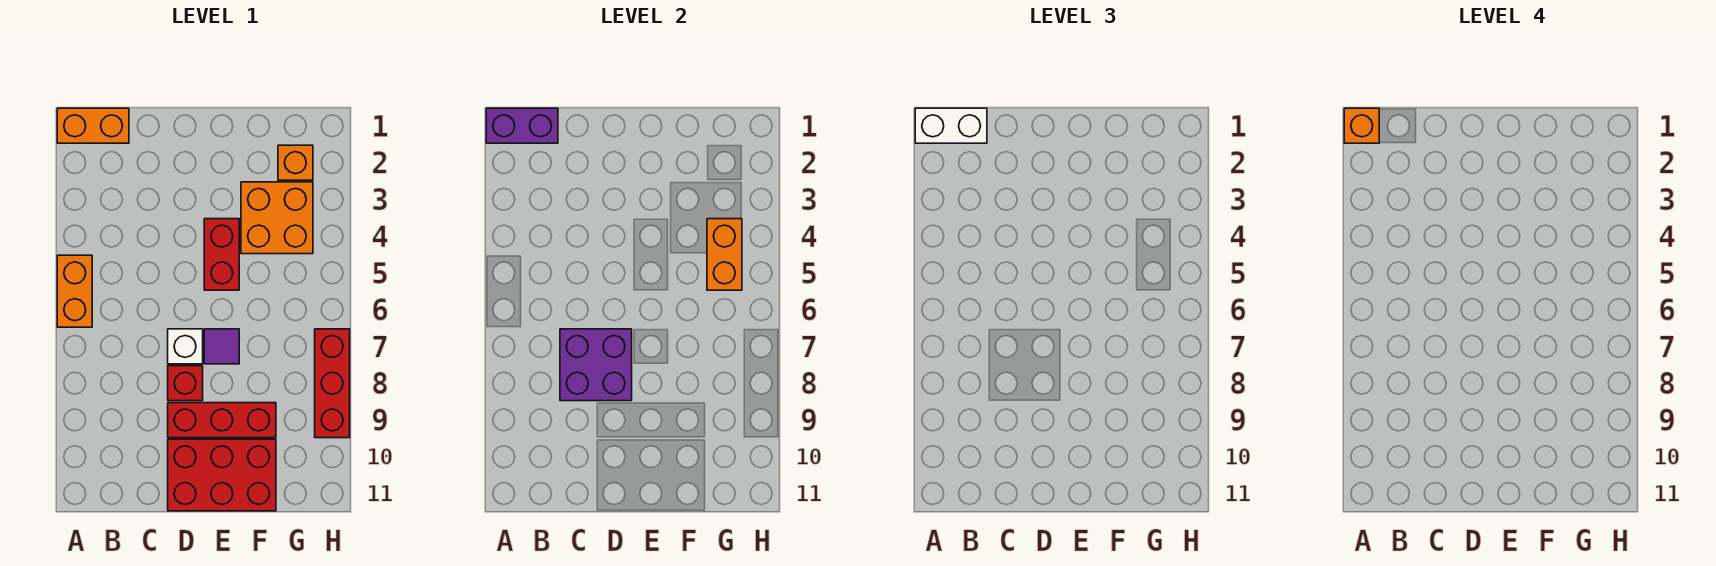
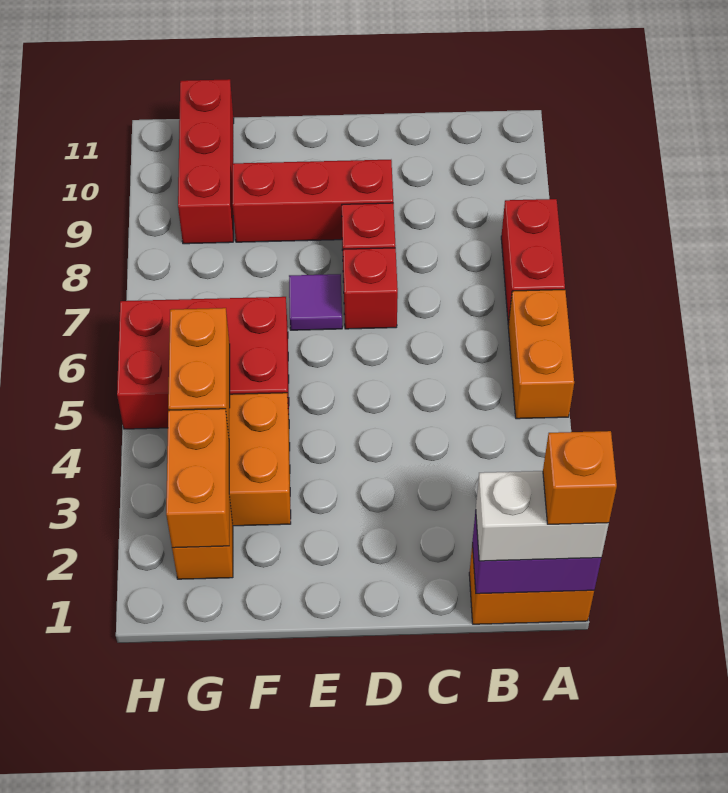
purple 2x2 brick [560,329,632,401] -> none
white 1x1 brick [168,329,203,364] -> red 1x1 brick [343,248,398,329]
red 2x3 brick [168,439,276,511] -> red 2x3 brick moved to [117,297,289,429]
red 1x2 brick [204,219,239,290] -> red 1x2 brick moved to [501,199,565,324]
none -> orange 1x2 brick [166,409,229,548]
red 1x3 brick [315,329,350,438] -> red 1x3 brick moved to [178,79,234,244]

